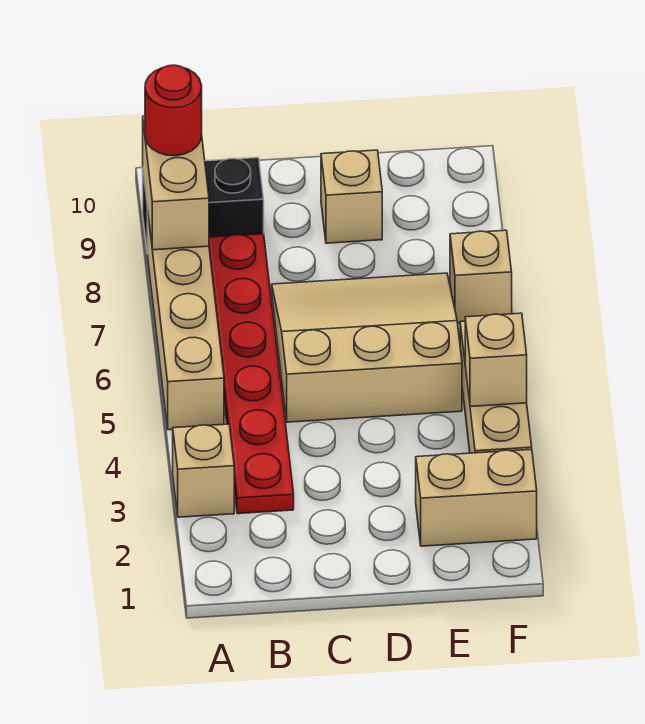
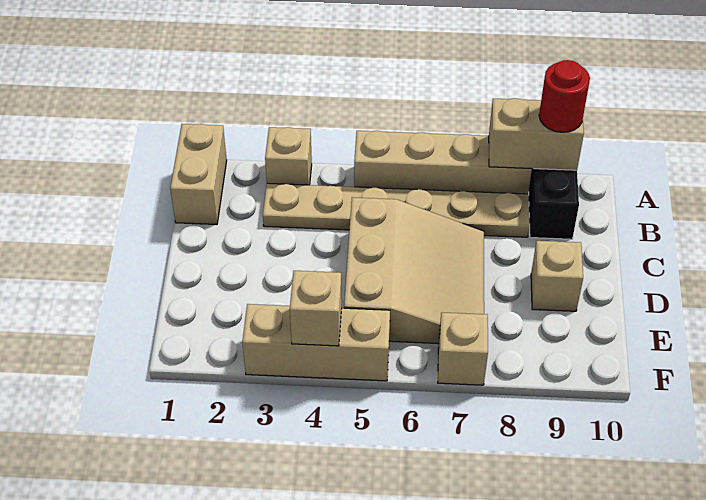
red 1x6 plate [209,234,294,514] -> tan 1x6 plate [263,183,529,237]
tan 1x2 brick [416,449,537,546] -> tan 1x2 brick moved to [170,124,227,225]

